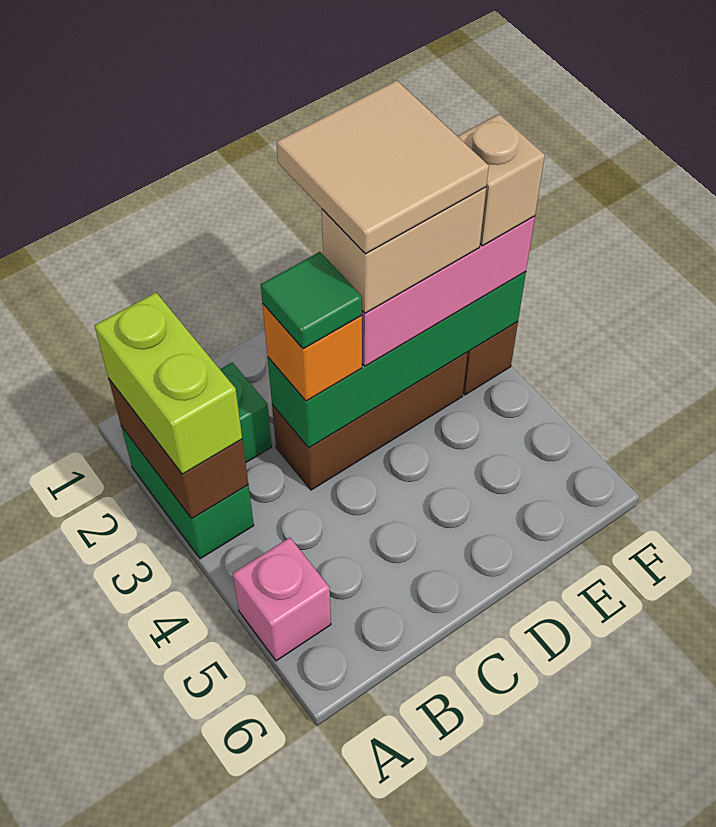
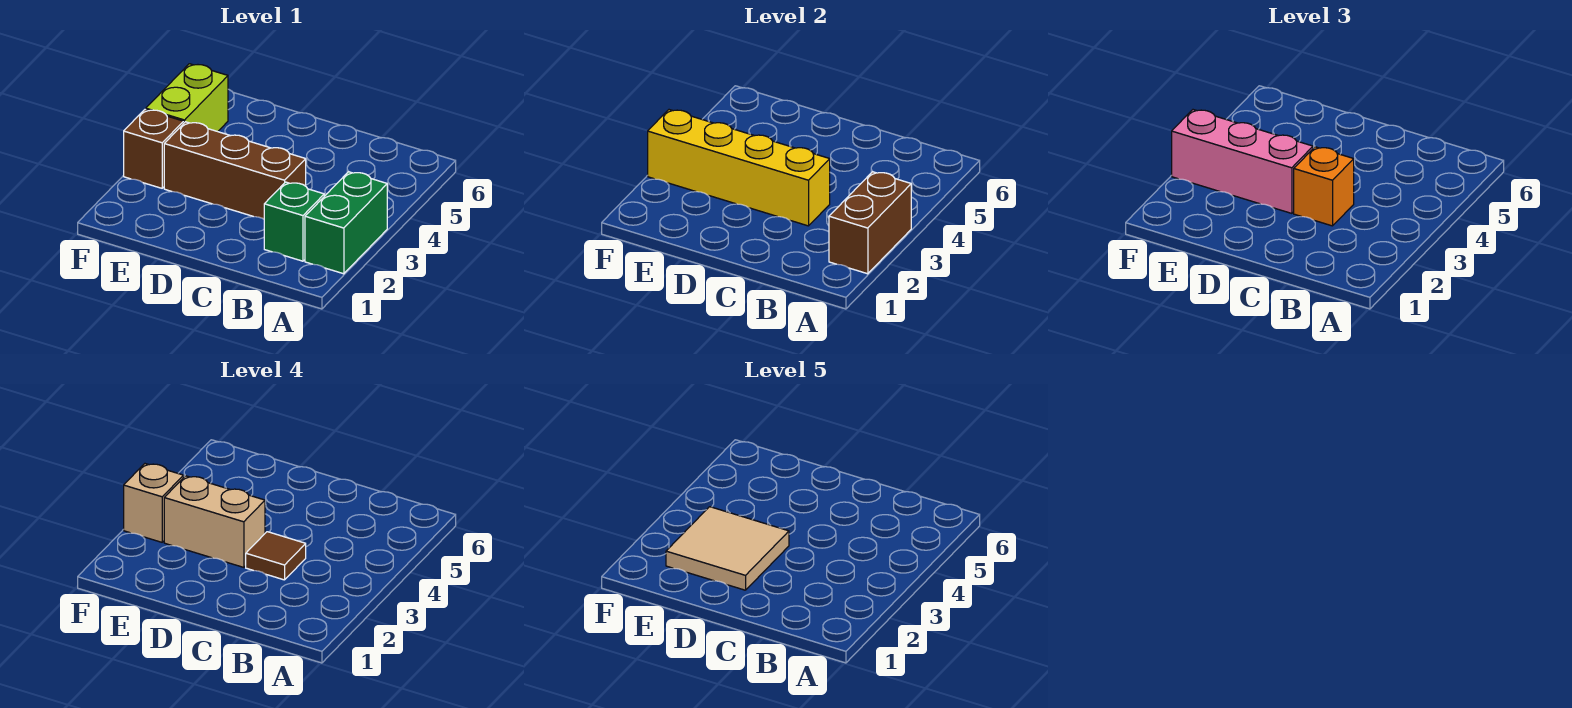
lime 1x2 brick [94,293,242,474] -> lime 1x2 brick moved to [146,64,228,132]
pink 1x1 brick [233,538,331,661] -> none
green 1x4 brick [268,272,526,448] -> yellow 1x4 brick [648,110,830,226]
green 1x1 tile [261,252,362,349] -> brown 1x1 tile [246,532,306,580]

